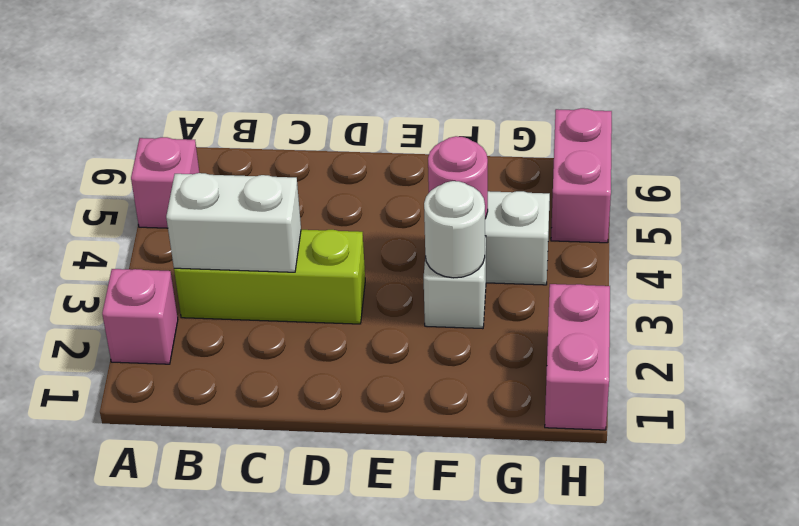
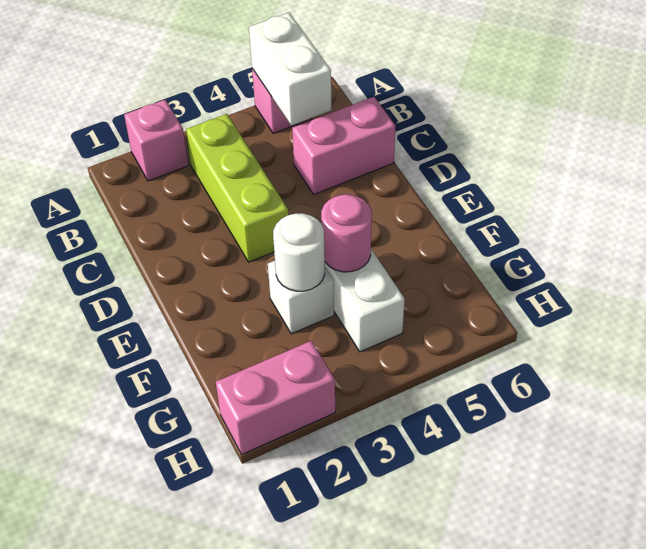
white 1x2 brick [166,173,301,272] -> white 1x2 brick moved to [249,13,331,125]
pink 1x2 brick [551,108,612,243] -> pink 1x2 brick moved to [292,97,395,195]

